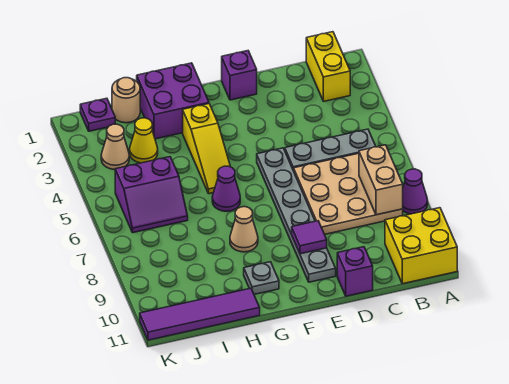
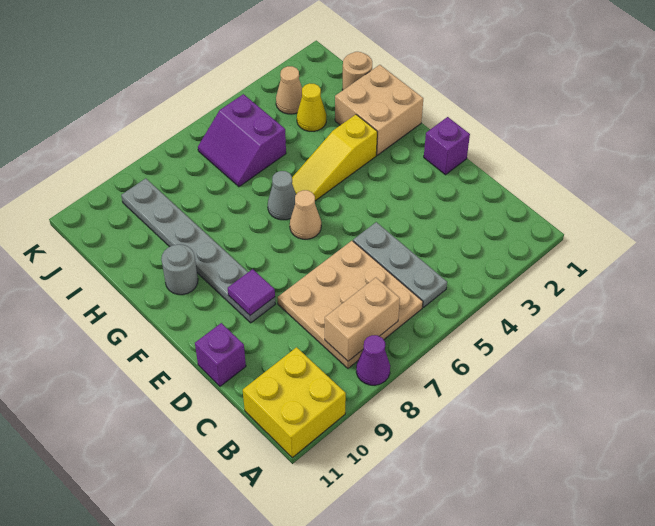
yellow 1x2 brick [306,32,350,101] -> none
grey 1x6 plate [257,148,336,282] -> grey 1x6 plate turned to [121,178,275,323]
purple 2x2 brick [137,63,209,139] -> tan 2x2 brick [335,65,423,155]
purple 1x1 cone [212,166,240,211] -> grey 1x1 cone [268,171,296,220]
tan 1x1 cone [230,207,258,252] -> tan 1x1 cone moved to [290,190,321,239]
grey 1x1 plate [244,262,279,294] -> grey 1x1 round brick [161,244,198,295]
purple 1x4 tile [140,288,260,340] -> none
purple 1x1 plate [80,98,115,131] -> none

